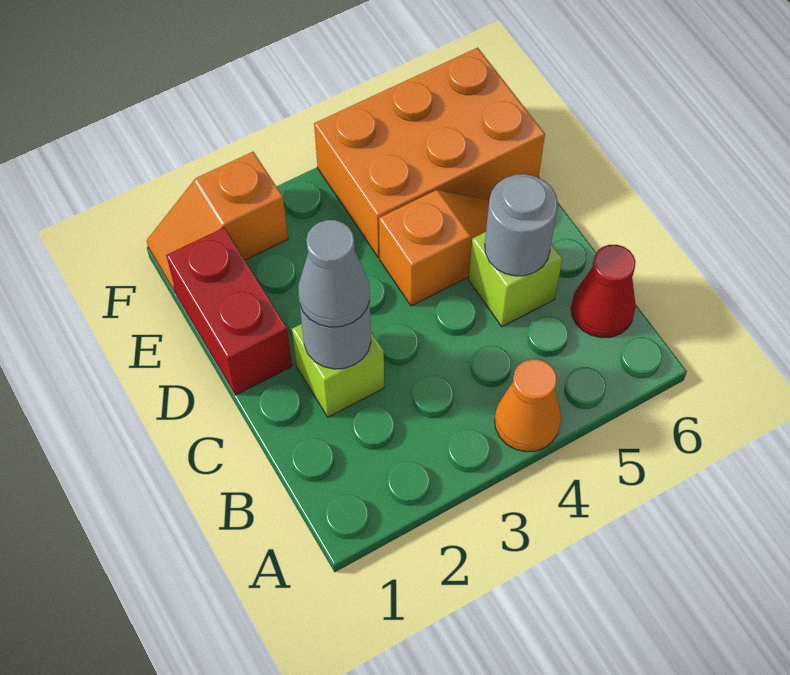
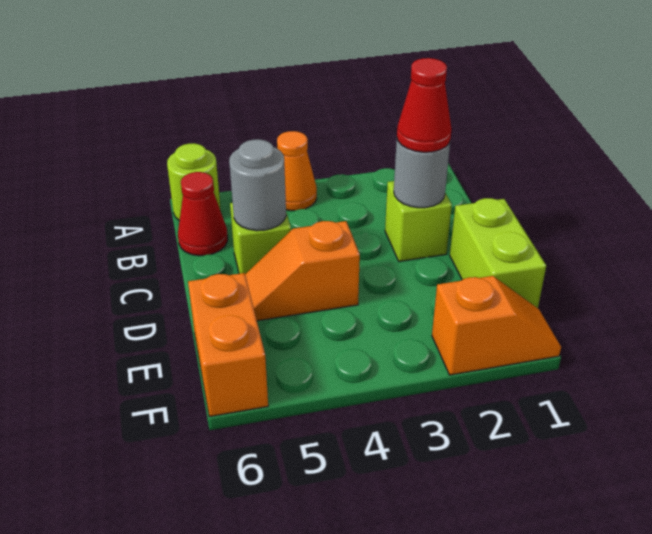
none -> lime 1x1 round brick [167,143,220,221]
grey 1x1 cone [298,220,370,327] -> red 1x1 cone [397,58,451,152]
red 1x2 brick [166,228,292,395] -> lime 1x2 brick [450,198,546,308]
orange 2x3 brick [314,48,545,258] -> orange 1x2 brick [188,273,268,417]

